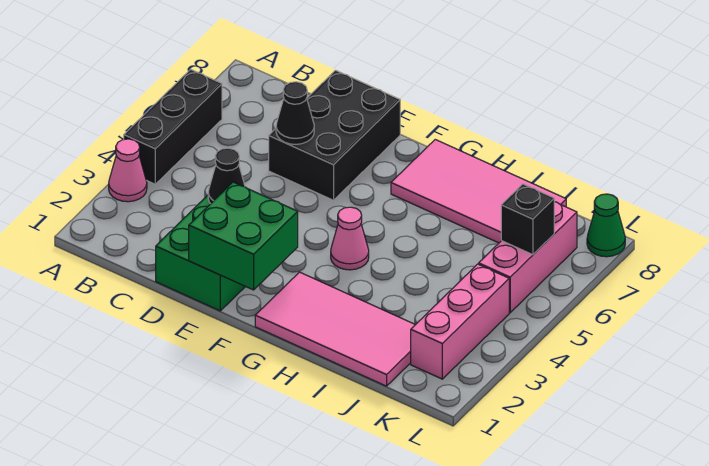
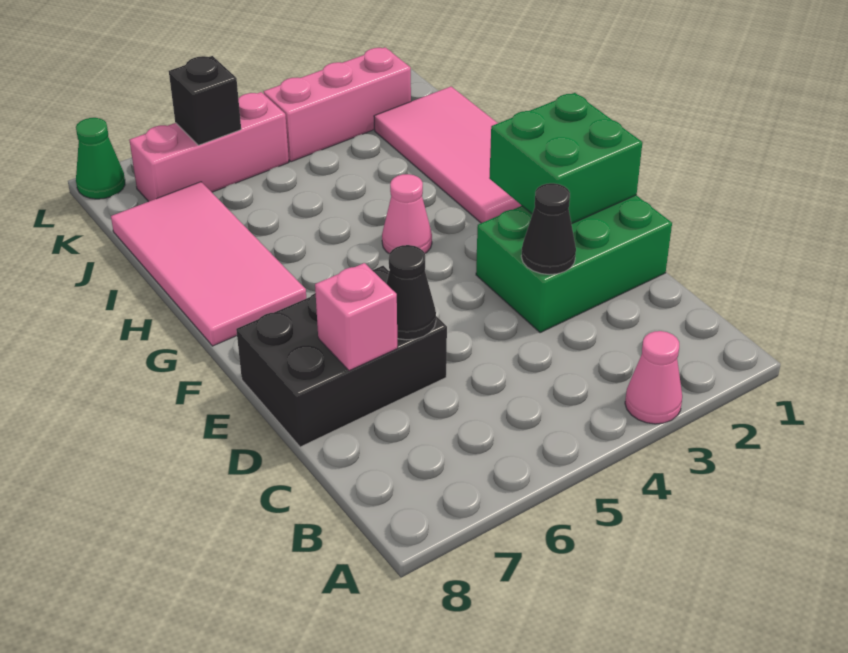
black 1x3 brick [124,69,222,184] -> none
none -> pink 1x1 brick [315,263,398,371]

